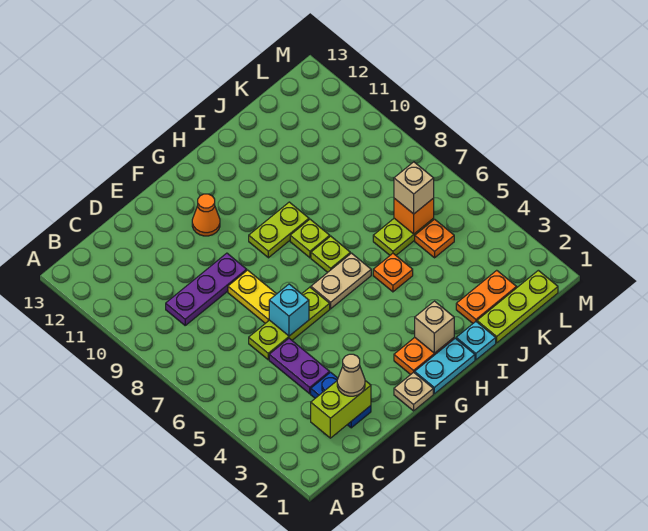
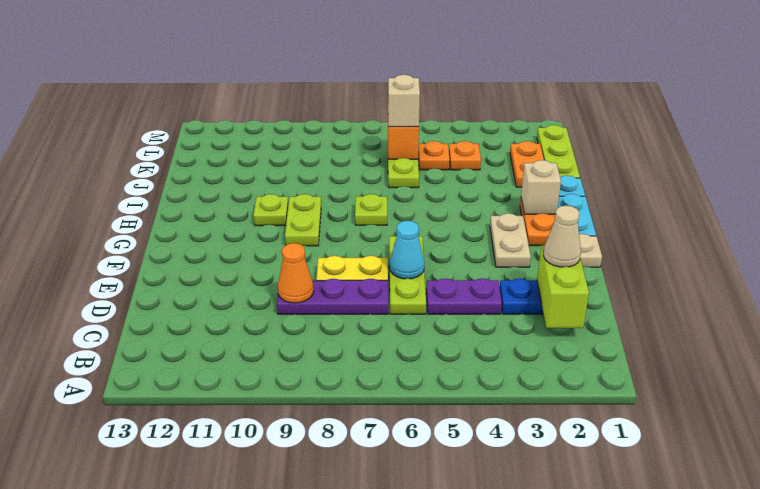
purple 1x3 plate [166,253,247,325] -> purple 1x3 plate turned to [277,279,388,314]
cyan 1x1 brick [269,284,309,336] -> cyan 1x1 cone [390,221,424,279]
orange 1x1 cone [192,194,220,236] -> orange 1x1 cone moved to [278,243,314,303]
tan 1x2 plate [311,253,371,309] -> tan 1x2 plate moved to [490,213,531,267]
lime 1x1 plate [290,219,330,258] -> lime 1x1 plate moved to [253,194,288,226]
orange 1x1 plate [373,254,413,292] -> orange 1x1 plate moved to [449,141,481,170]

